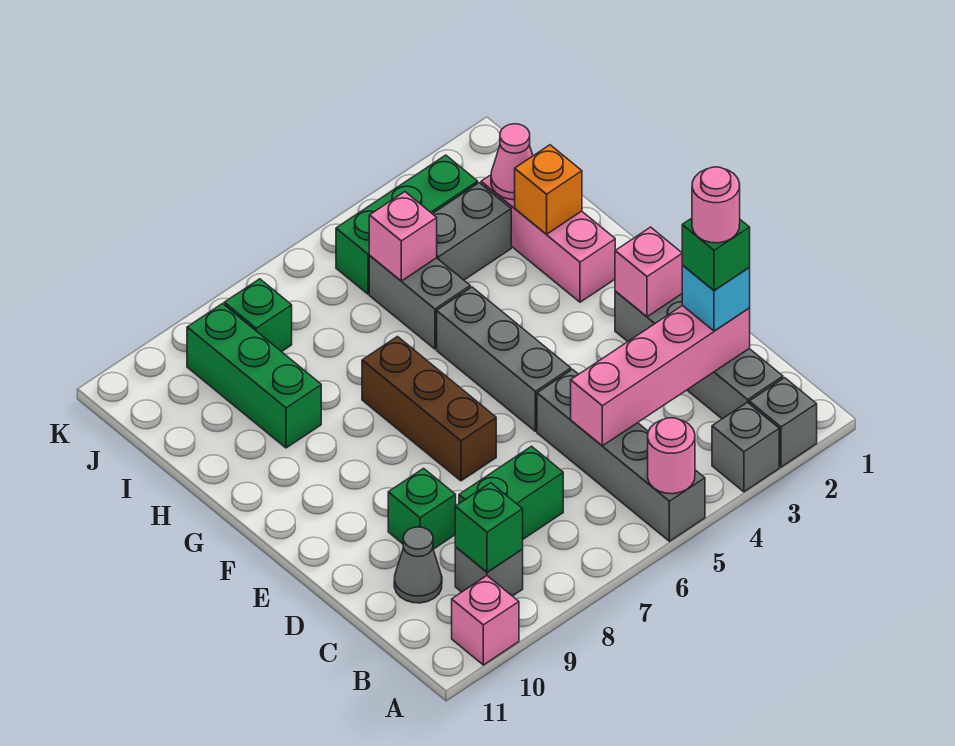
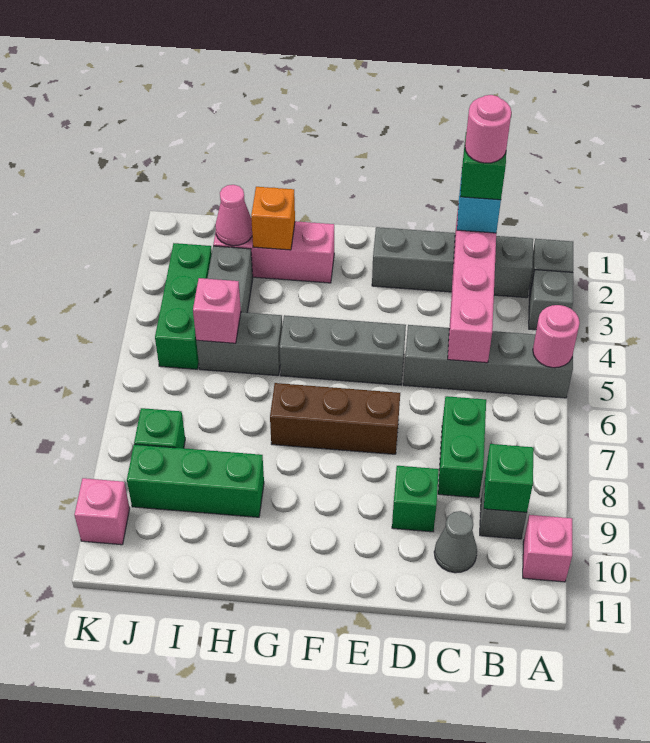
pink 1x1 brick [615,227,682,317] -> pink 1x1 brick moved to [74,478,130,545]

